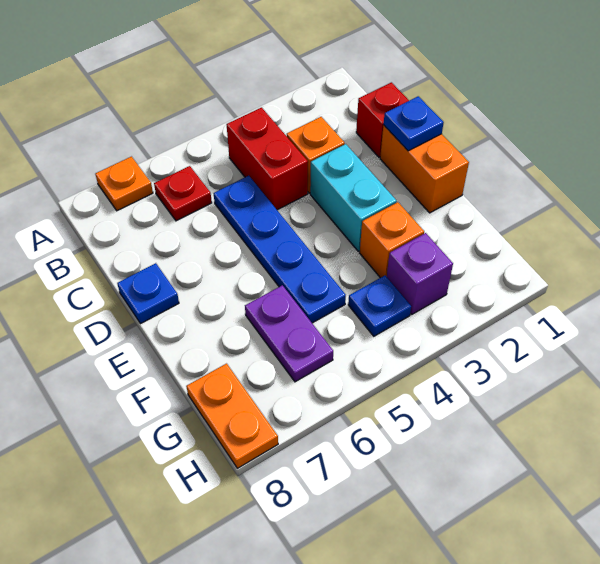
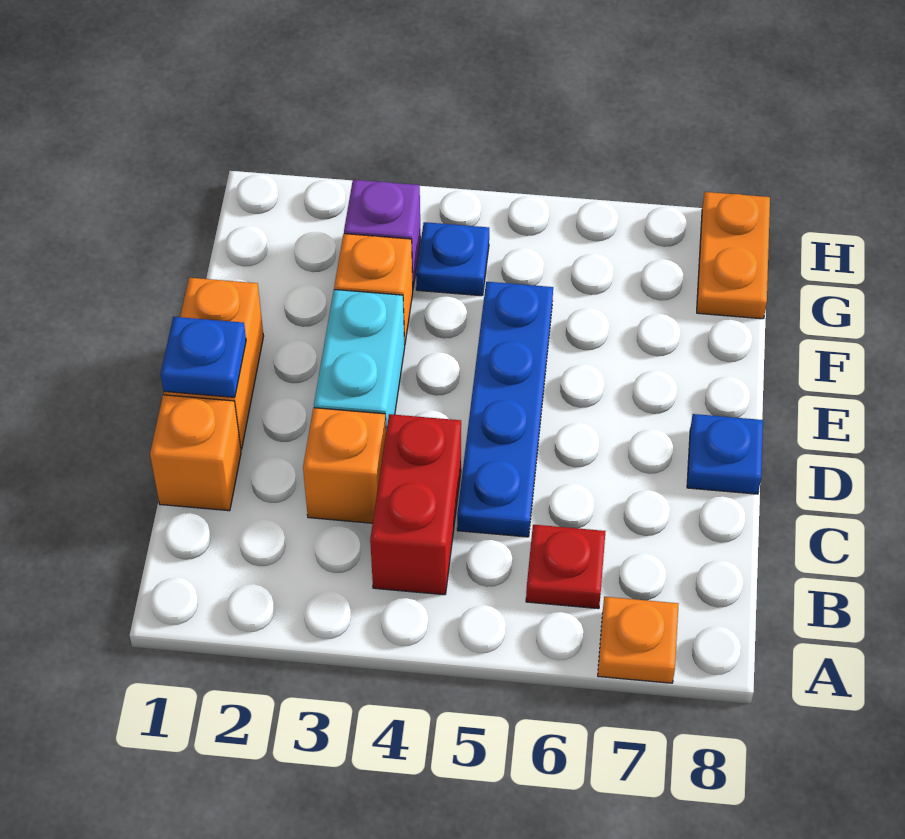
red 1x1 brick [356,82,409,157] -> orange 1x1 brick [150,395,241,511]
purple 1x2 plate [245,285,333,382] -> none

